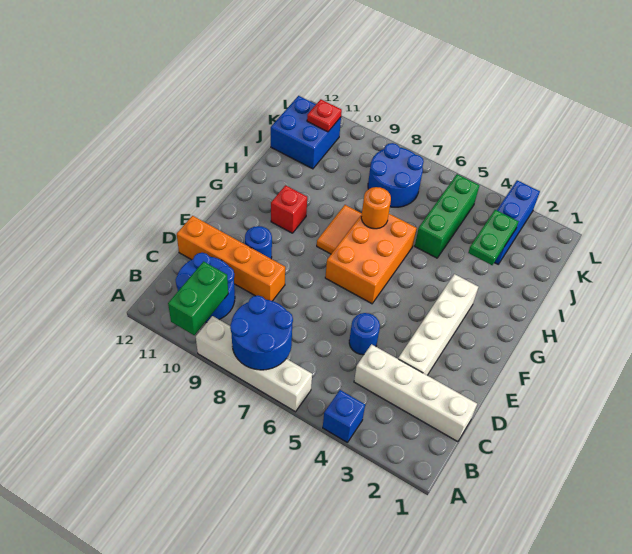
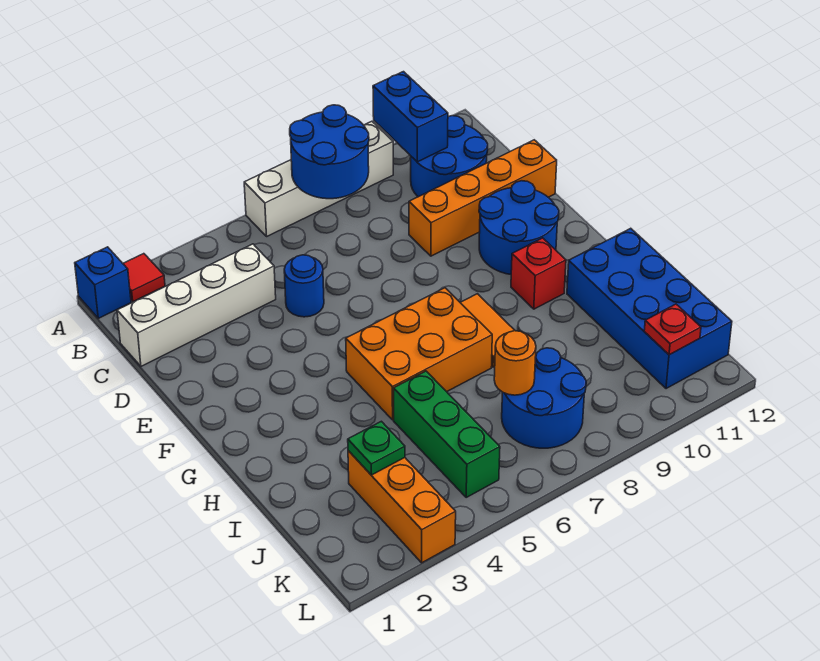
none -> red 1x1 tile [123,254,165,301]
blue 1x1 brick [323,390,365,443] -> blue 1x1 brick moved to [75,247,131,318]
green 1x2 brick [168,261,228,335] -> blue 1x2 brick [373,72,448,162]
white 1x4 brick [398,274,478,375] -> none
blue 1x1 round brick [245,226,272,259] -> blue 2x2 round brick [479,181,559,274]
orange 2x3 brick [325,214,417,304] -> orange 2x3 brick turned to [346,288,492,420]
orange 1x1 round brick [361,187,391,229] -> orange 1x1 round brick moved to [494,331,536,395]
green 1x2 plate [468,210,519,265] -> green 1x1 plate [348,421,405,475]
blue 1x3 brick [494,180,540,264] -> orange 1x3 brick [348,451,456,563]
blue 2x2 brick [271,96,341,169] -> blue 2x4 brick [567,228,732,389]

